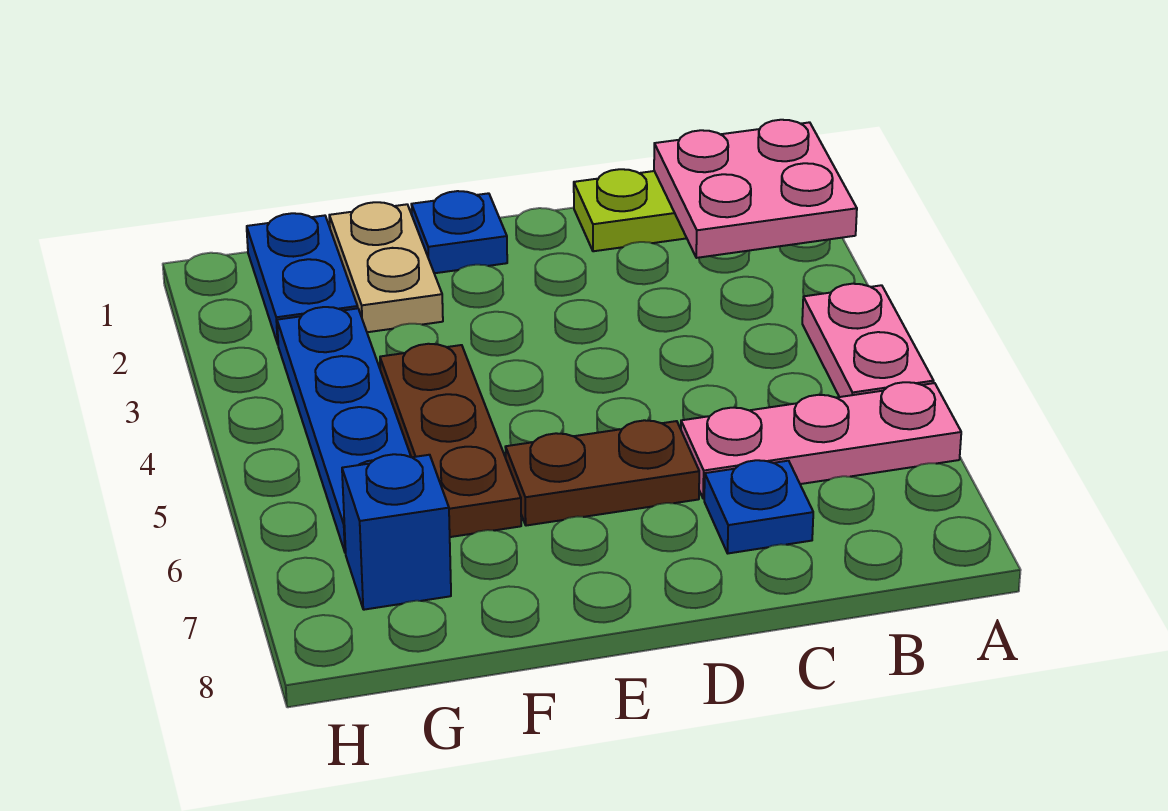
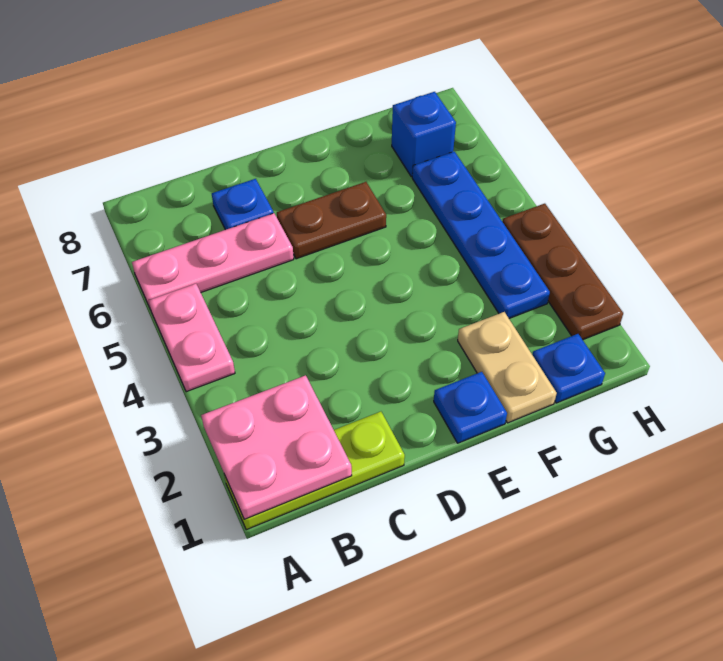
brown 1x3 plate [380,344,521,537] -> brown 1x3 plate moved to [502,204,623,340]
blue 1x2 plate [247,213,358,344] -> blue 1x1 plate [532,334,605,403]

